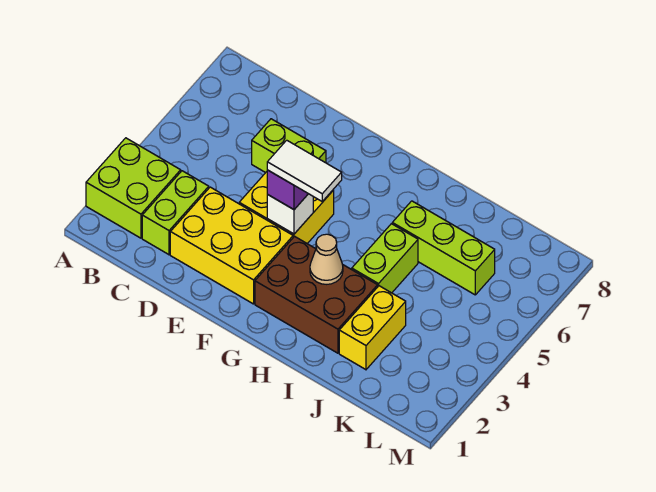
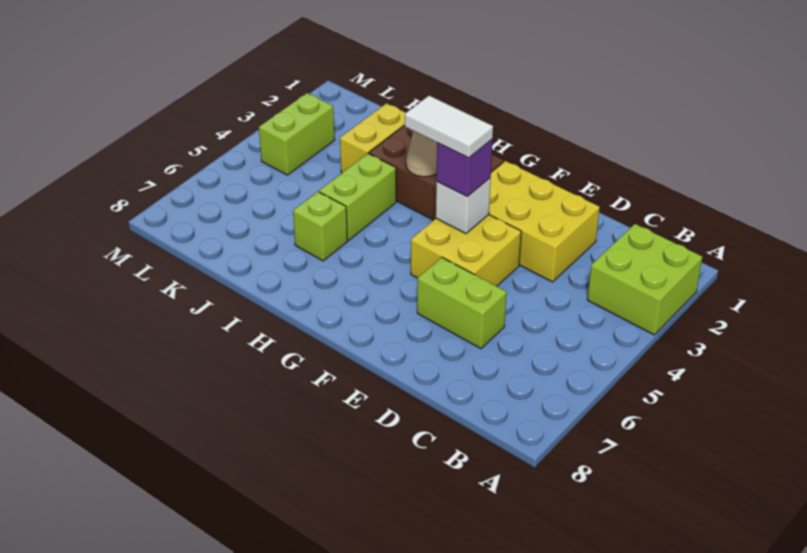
lime 1x2 brick [142,171,209,255] -> lime 1x2 brick moved to [259,93,335,175]
lime 1x3 brick [392,201,495,295] -> lime 1x1 brick [293,192,347,261]

